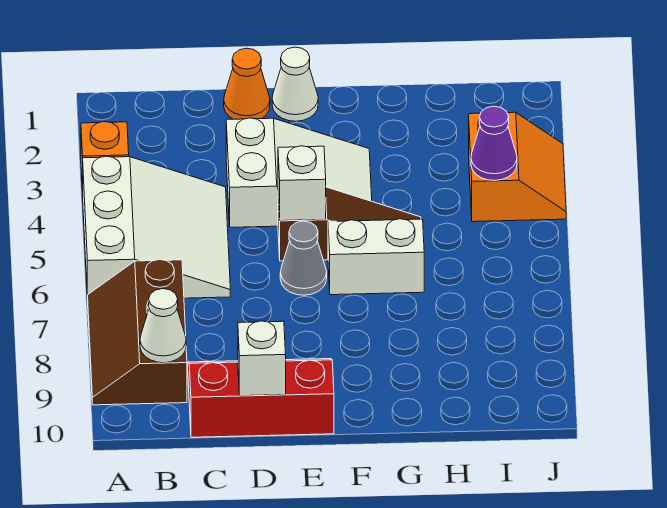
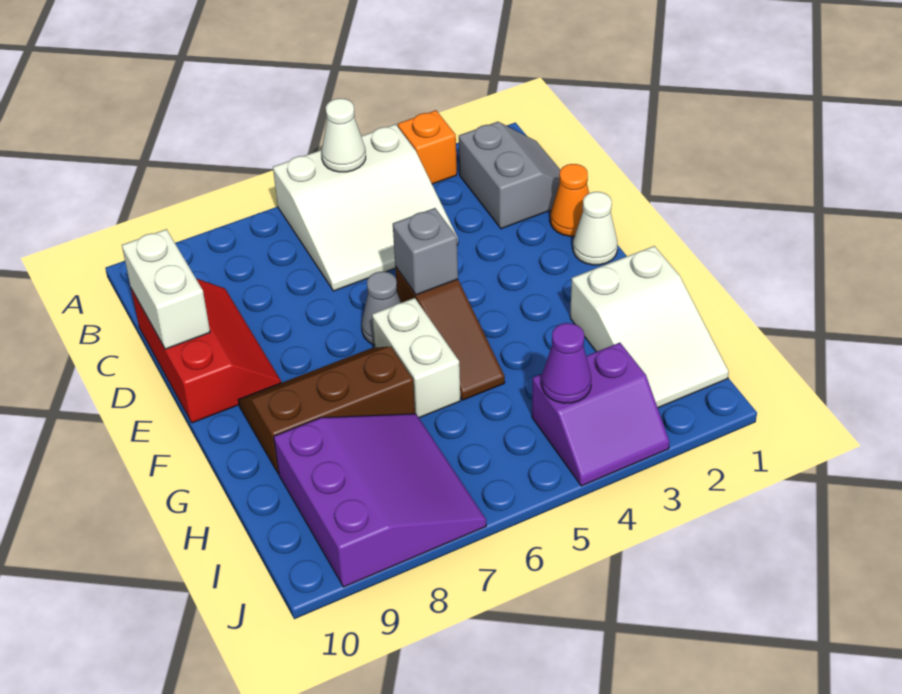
brown 2x3 slope [88,259,187,405] -> brown 2x3 slope moved to [238,347,415,474]
none -> grey 2x2 slope [459,122,560,229]
white 1x1 cone [140,289,186,363] -> white 1x1 cone moved to [322,98,366,172]
white 2x3 slope [226,118,372,227] -> white 2x3 slope moved to [570,246,729,408]
white 1x1 brick [238,321,286,396] -> white 1x2 brick [122,229,210,349]
white 1x1 brick [278,146,326,221] -> grey 1x1 brick [393,208,458,295]
none -> purple 3x3 slope [274,414,486,587]
orange 2x2 slope [469,112,566,222] -> purple 2x2 slope [532,343,669,486]

